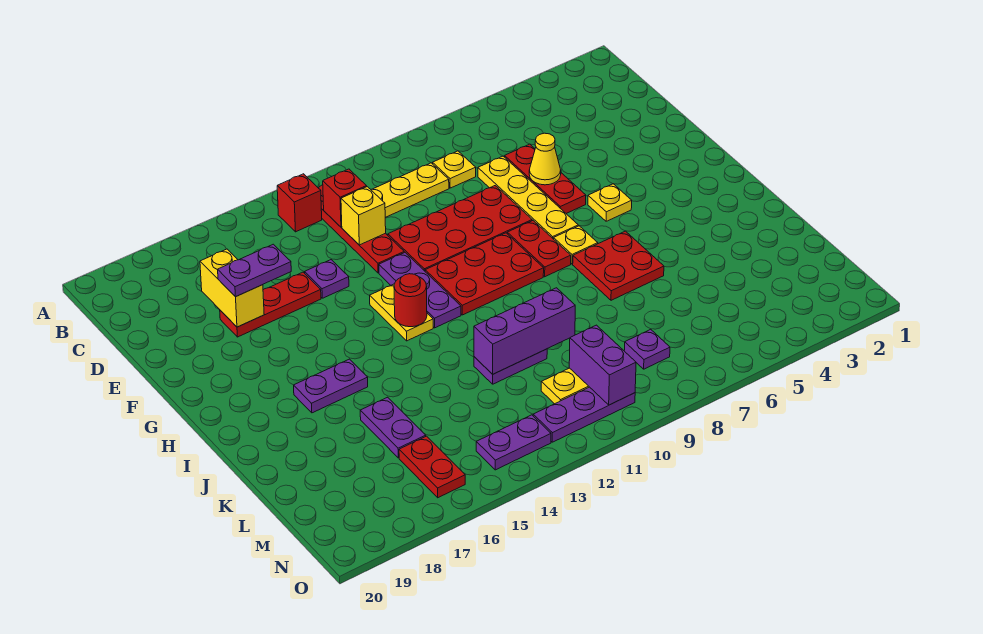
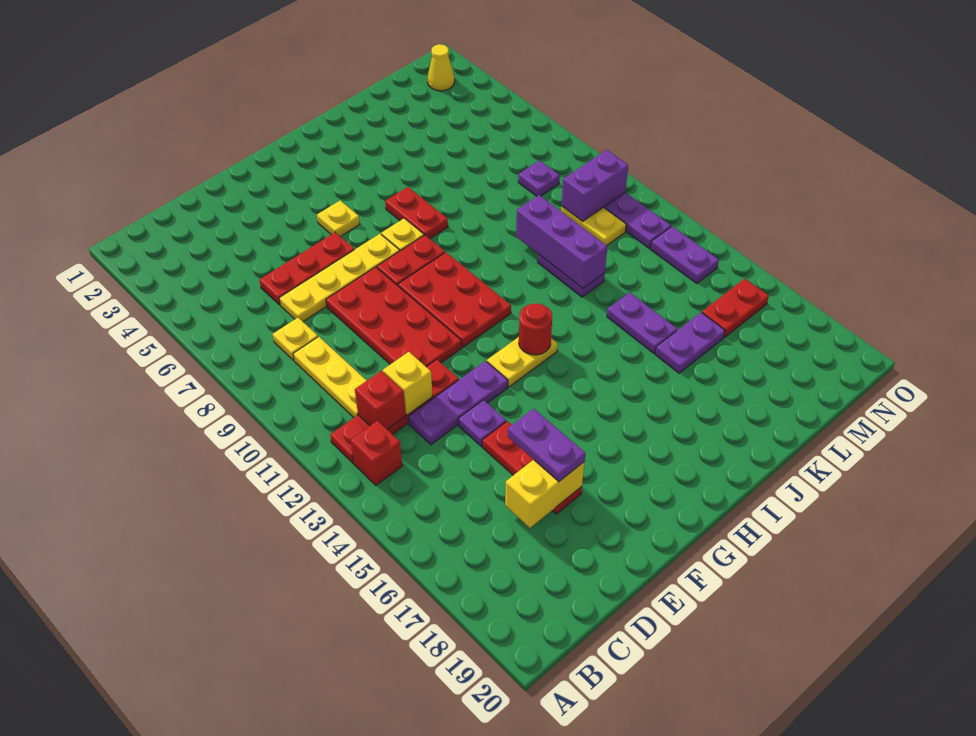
yellow 1x1 cone [529,133,561,185] -> yellow 1x1 cone moved to [427,44,455,91]
purple 1x3 plate [379,252,461,328] -> purple 1x3 plate moved to [408,361,508,445]
red 2x2 plate [573,231,664,300] -> red 1x2 plate [385,187,448,239]
purple 1x2 plate [294,359,368,413] -> purple 1x2 plate moved to [607,292,677,354]

